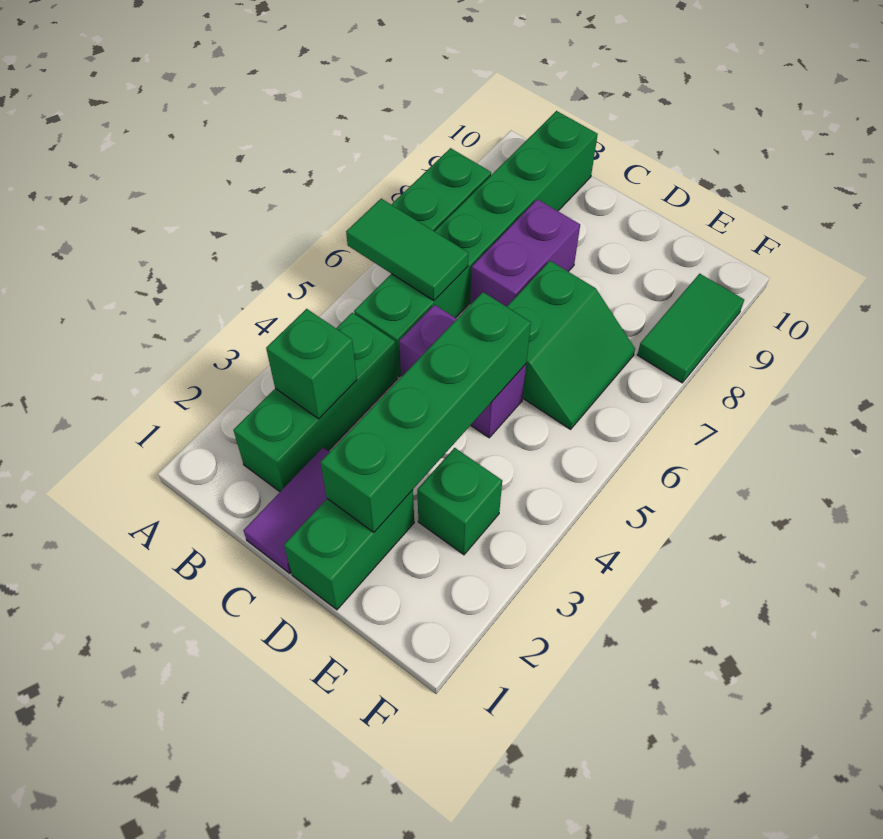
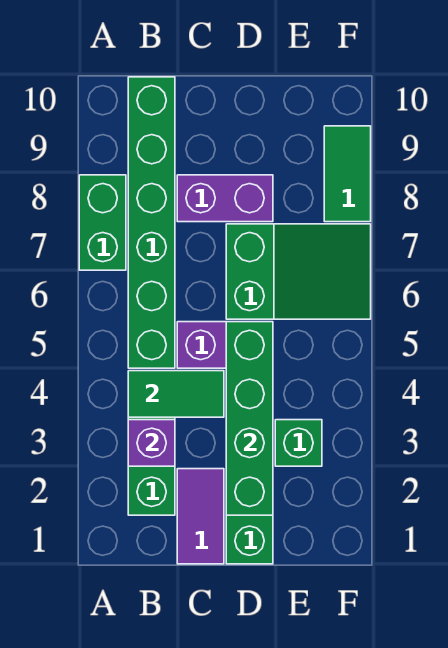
green 1x2 tile [346,199,468,301] -> green 1x2 tile moved to [128,371,224,417]
green 1x1 brick [266,309,357,419] -> purple 1x1 brick [128,420,175,466]
purple 1x2 brick [470,199,580,307] -> purple 1x2 brick turned to [177,175,273,222]
green 2x2 slope [507,261,635,429] -> green 2x3 slope [226,224,371,319]

